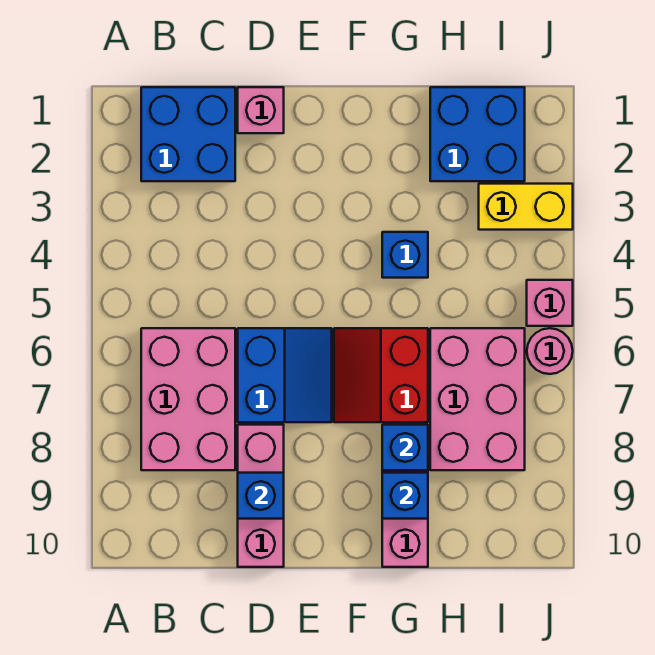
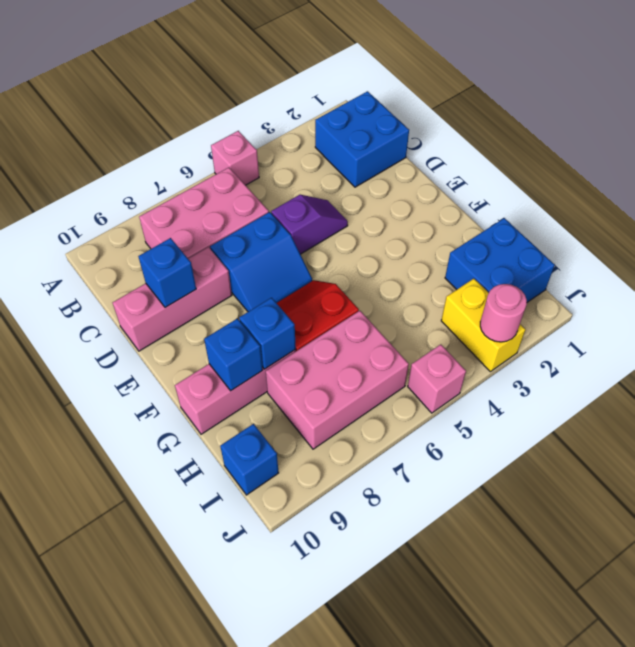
pink 1x1 brick [238,87,284,133] -> pink 1x1 brick moved to [211,131,259,185]
none -> purple 1x2 slope [271,195,348,254]
blue 1x1 brick [382,232,428,278] -> blue 1x1 brick moved to [220,424,279,495]
pink 1x1 round brick [527,328,573,374] -> pink 1x1 round brick moved to [480,284,527,342]

